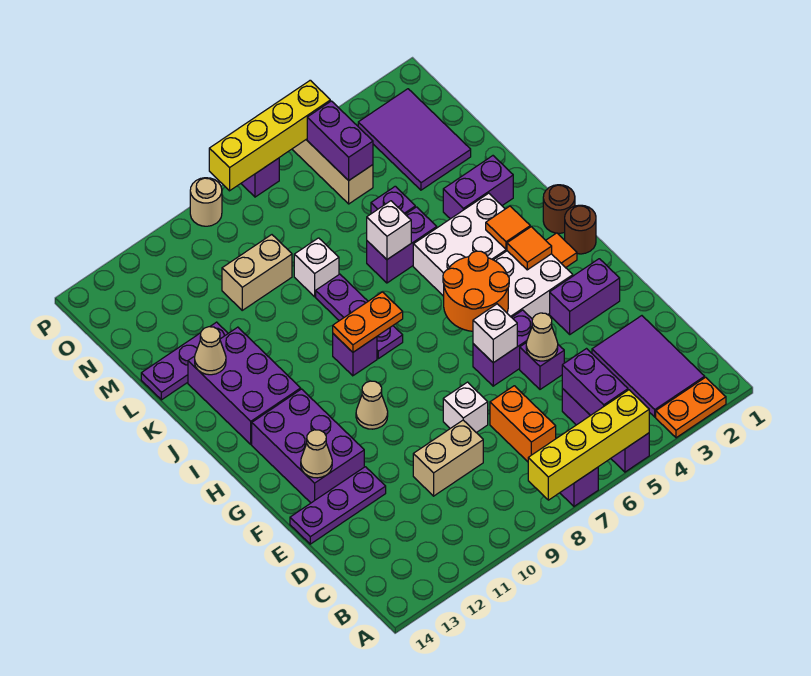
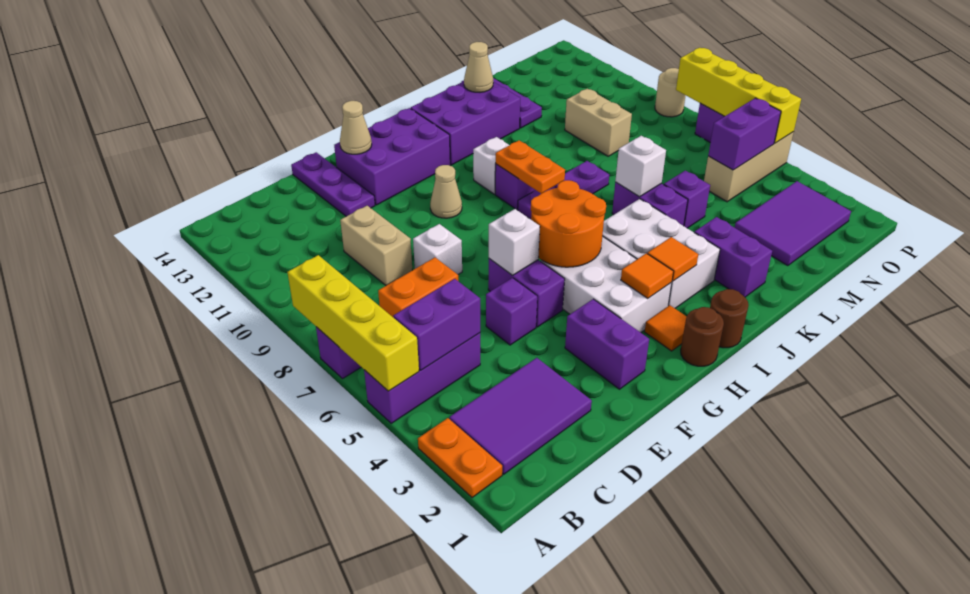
tan 1x1 cone [526,313,558,361] -> none
white 1x1 brick [294,238,339,297] -> white 1x1 brick moved to [473,137,509,194]

